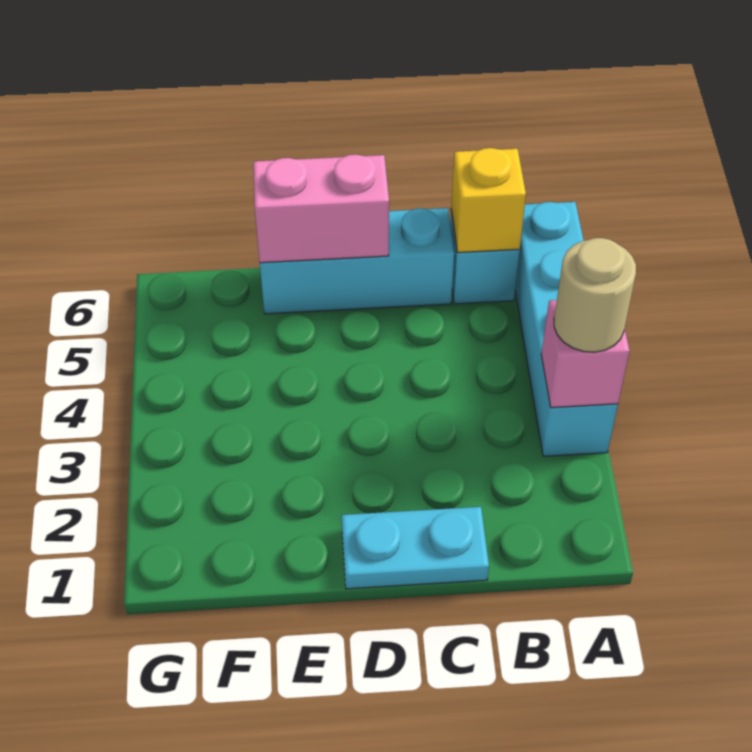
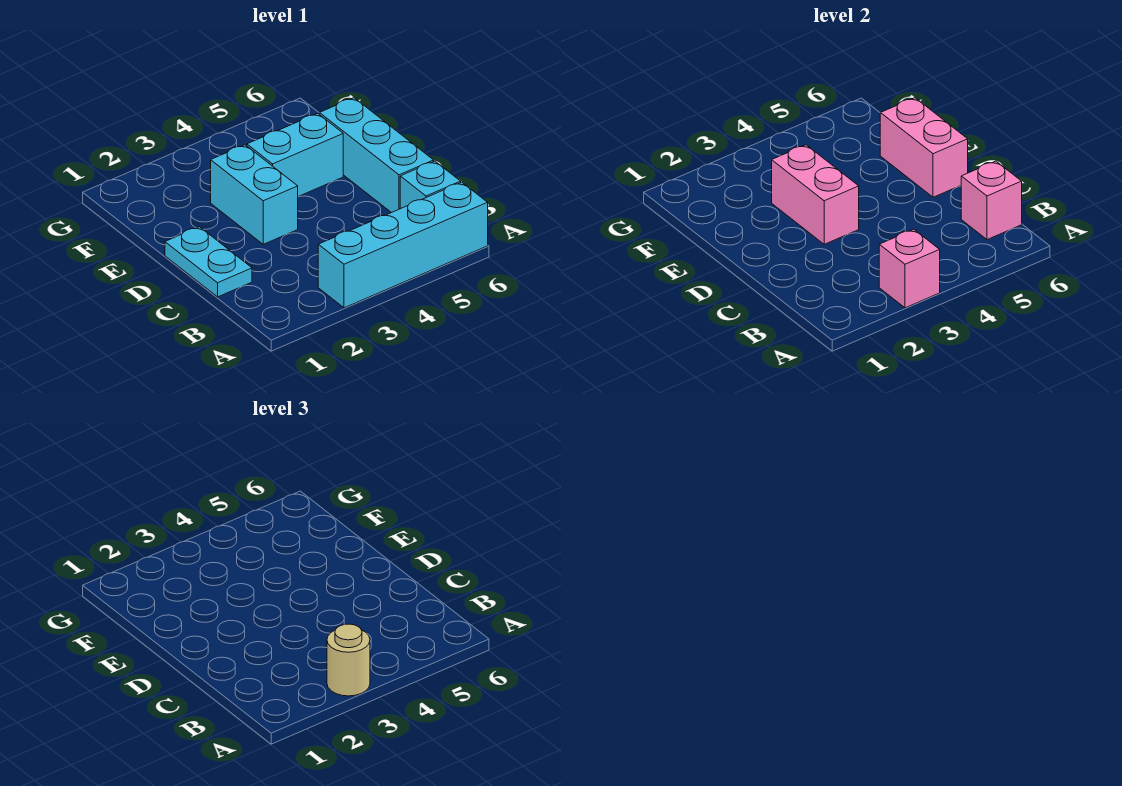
yellow 1x1 brick [451,148,526,253] -> pink 1x1 brick [961,161,1022,240]
none -> cyan 1x2 brick [211,145,298,244]
none -> pink 1x2 brick [772,145,859,244]
none -> cyan 1x2 brick [247,113,343,197]

